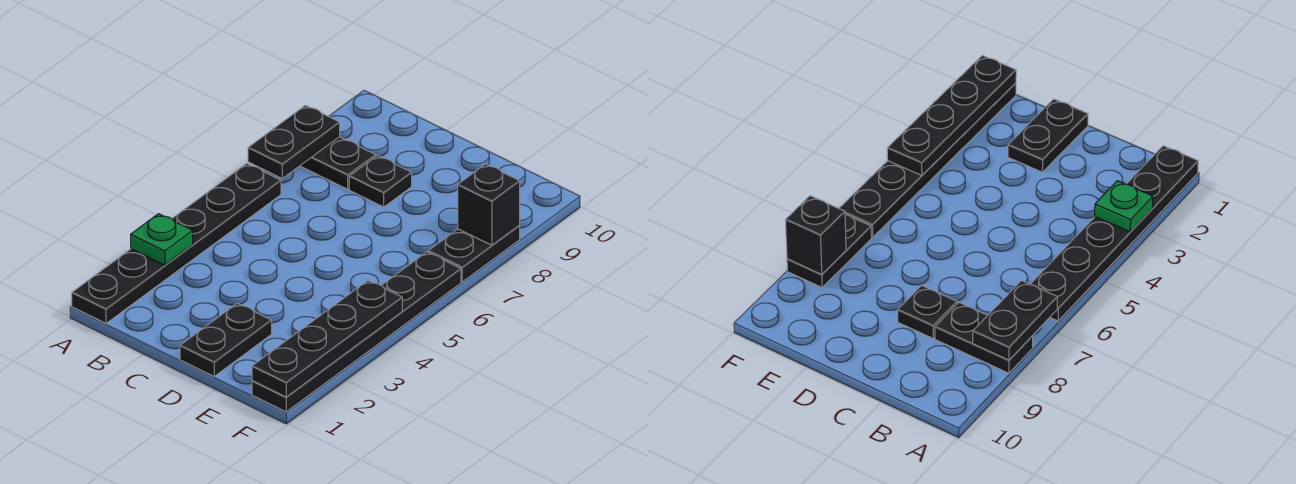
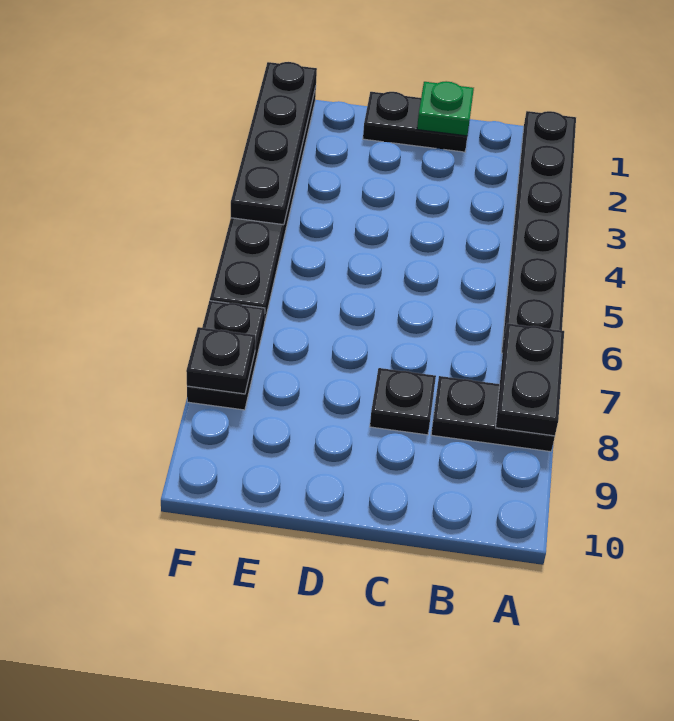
green 1x1 plate [131,214,193,265] -> green 1x1 plate moved to [417,81,474,136]
black 1x2 plate [180,303,272,376] -> black 1x2 plate turned to [363,92,467,152]
black 1x1 brick [458,164,520,245] -> black 1x1 plate [186,327,255,394]

